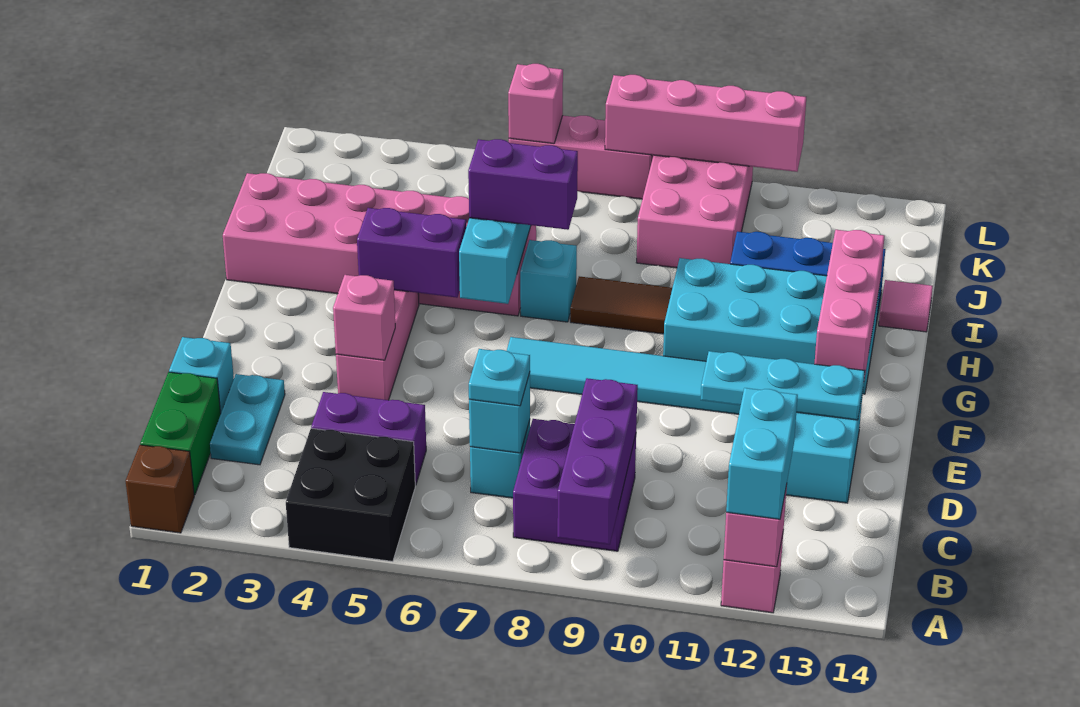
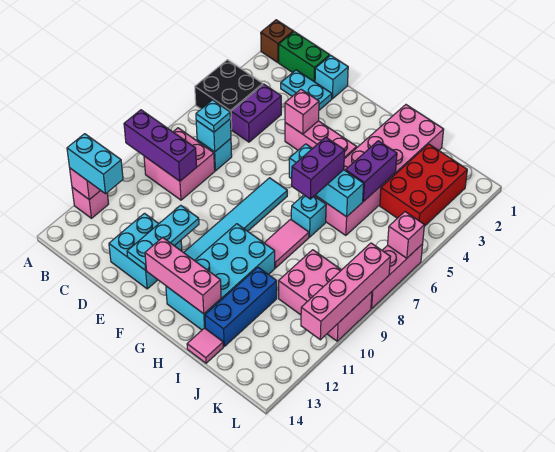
purple 2x2 brick [513,419,636,551] -> pink 2x2 brick [144,128,215,200]
purple 1x2 brick [357,208,466,298] -> purple 1x2 brick moved to [346,141,397,202]
brown 1x2 tile [570,276,672,334] -> pink 1x2 tile [264,219,309,268]
none -> red 2x3 brick [380,144,467,226]

